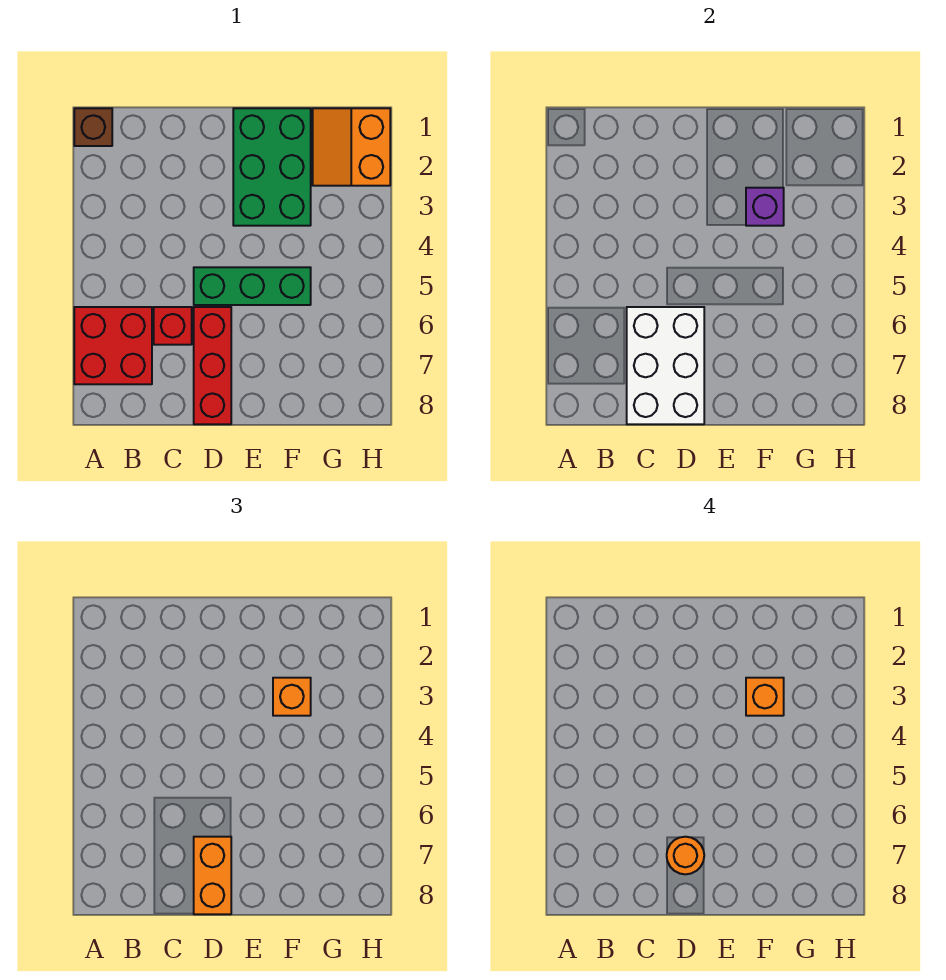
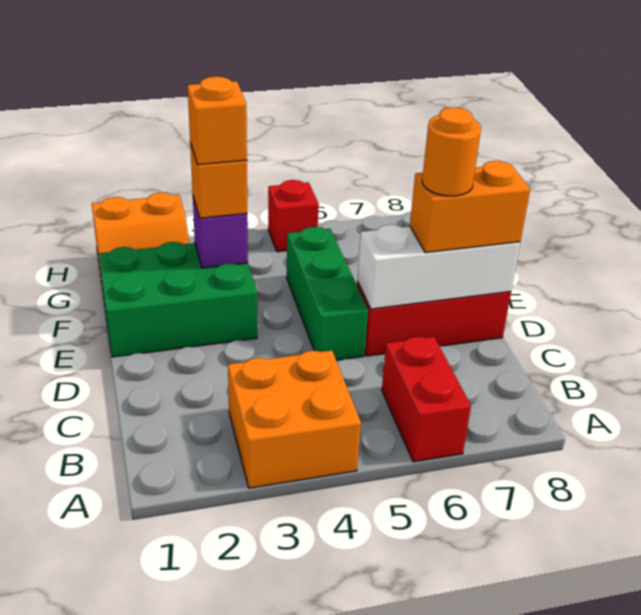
brown 1x1 brick [74,108,112,146] -> none
none -> orange 2x2 brick [228,350,361,488]
red 2x2 brick [74,307,152,384] -> red 1x2 brick [382,337,471,462]
red 1x1 brick [154,307,192,345] -> red 1x1 brick moved to [268,180,319,252]
white 2x3 brick [627,307,704,424] -> white 1x3 brick [357,225,520,309]

